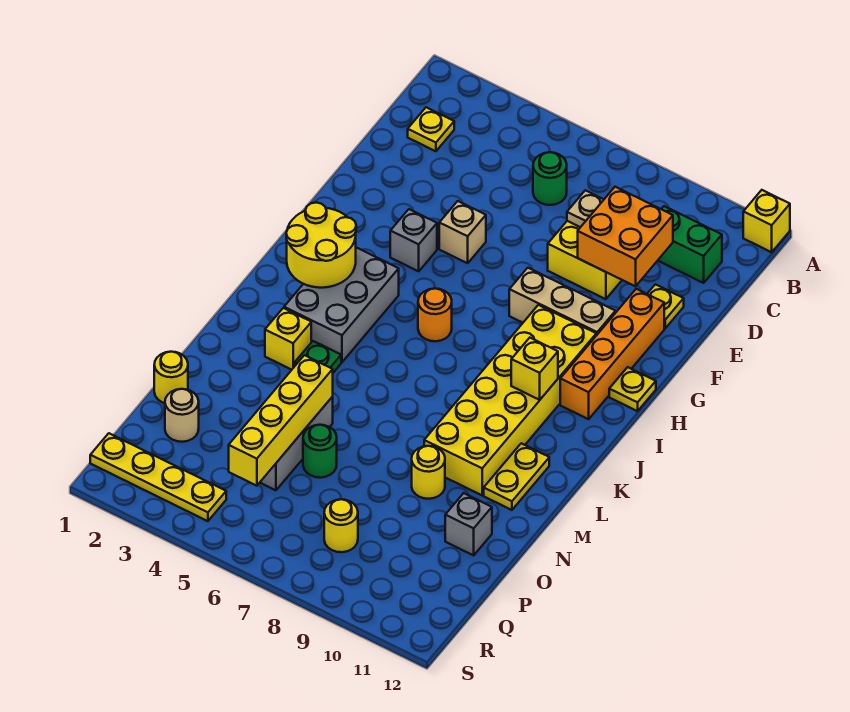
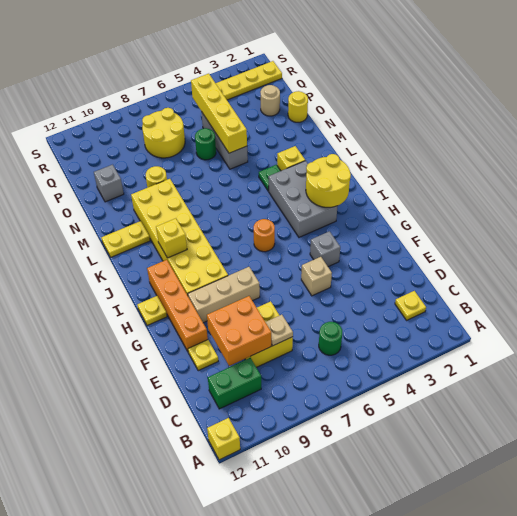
yellow 1x2 plate [484,443,549,510] -> yellow 1x2 plate turned to [101,221,150,257]
yellow 1x1 round brick [324,499,358,552] -> yellow 2x2 round brick [142,108,185,158]

